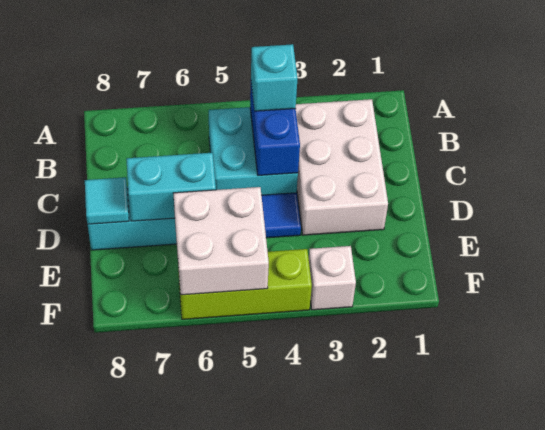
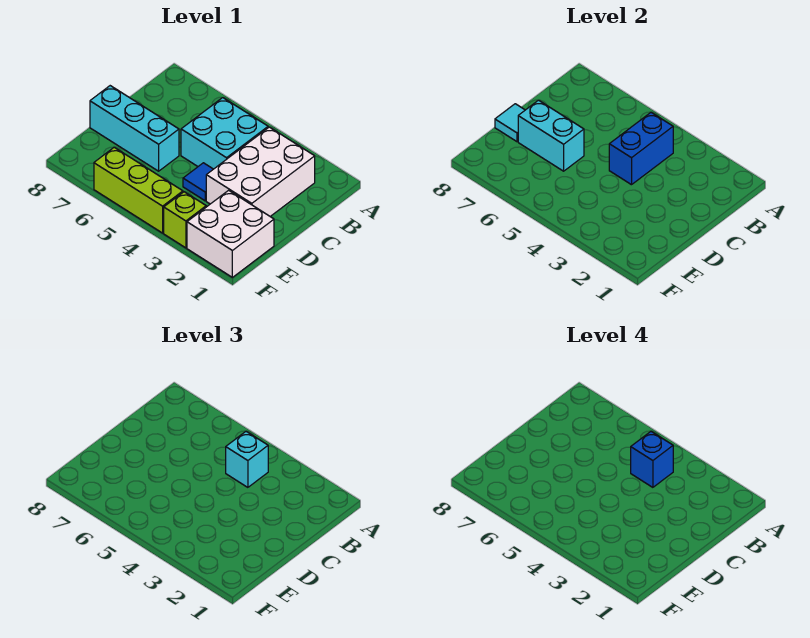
none -> blue 1x1 brick [631,432,673,487]
white 2x2 brick [174,187,269,295] -> white 2x2 brick moved to [187,190,274,277]
white 1x1 brick [309,246,356,310] -> lime 1x1 brick [164,192,206,248]

